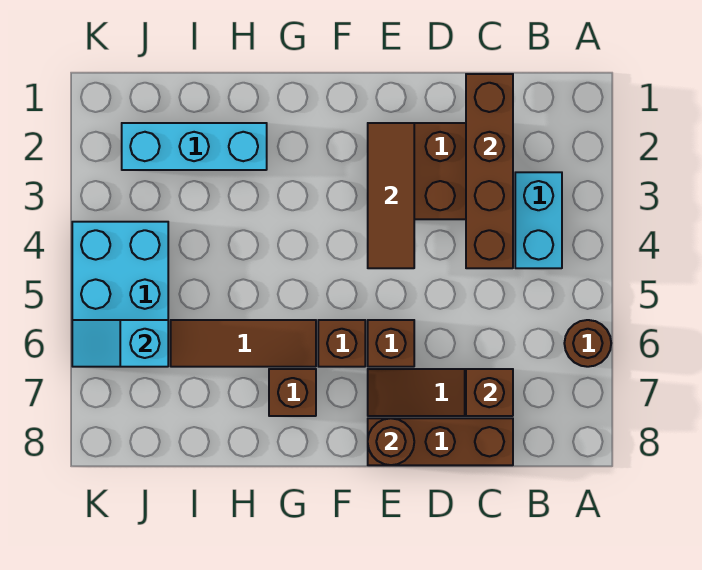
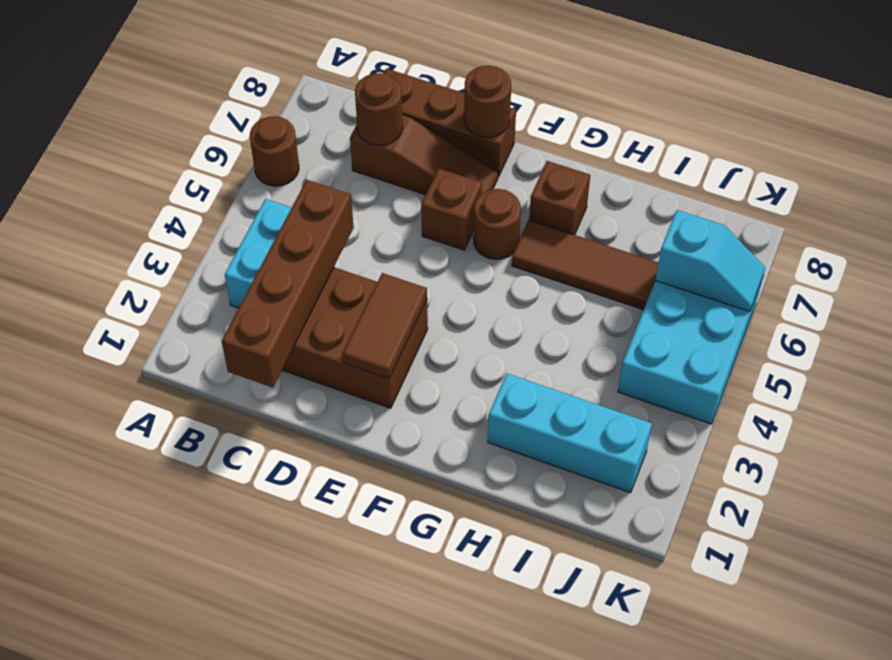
brown 1x1 brick [466,369,513,416] -> brown 1x1 round brick [355,73,403,145]
brown 1x3 tile [368,123,414,268] -> brown 1x2 tile [343,273,427,379]
brown 1x1 brick [318,320,365,367] -> brown 1x1 round brick [473,189,521,259]

